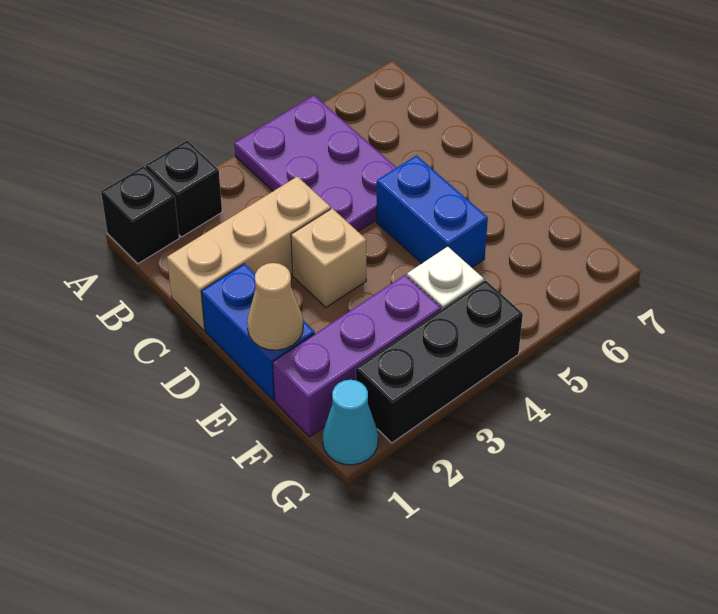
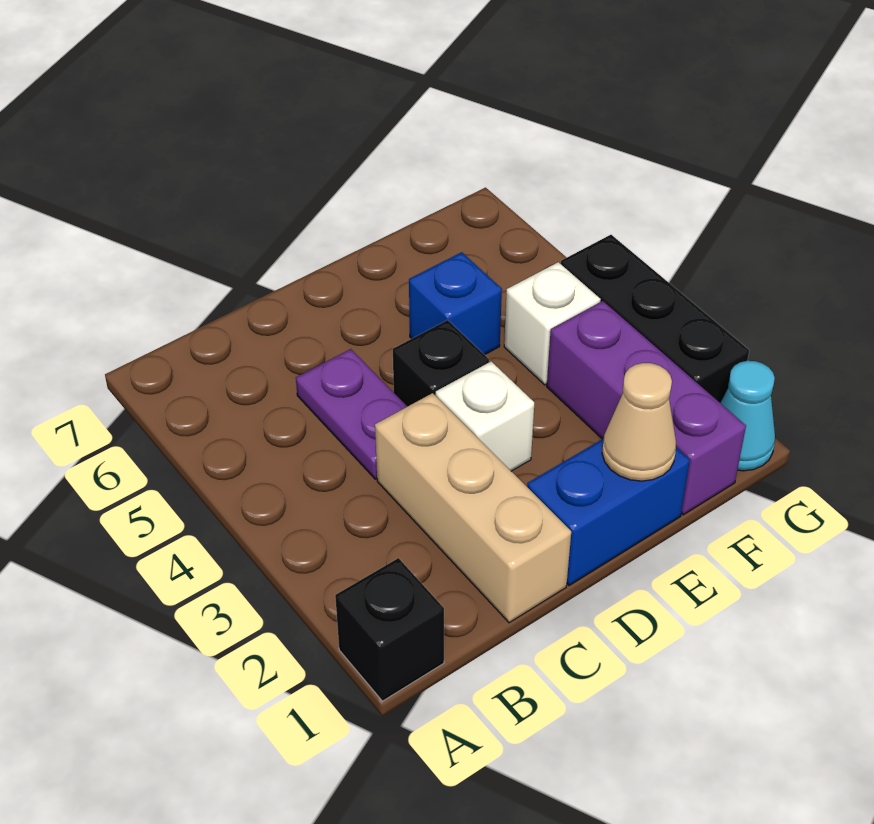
black 1x1 brick [146,140,222,237] -> black 1x1 brick moved to [393,320,489,407]
purple 2x3 plate [234,95,396,231] -> purple 1x2 plate [296,349,407,479]
tan 1x1 brick [291,208,366,307] -> white 1x1 brick [436,361,534,471]
blue 1x2 brick [376,155,488,267] -> blue 1x1 brick [409,252,502,355]

